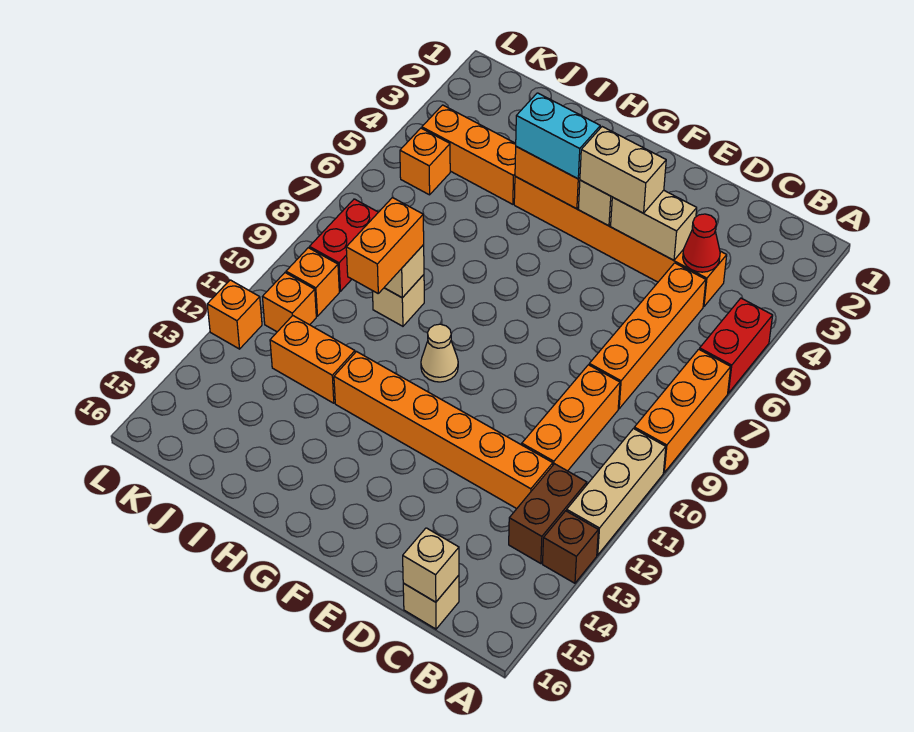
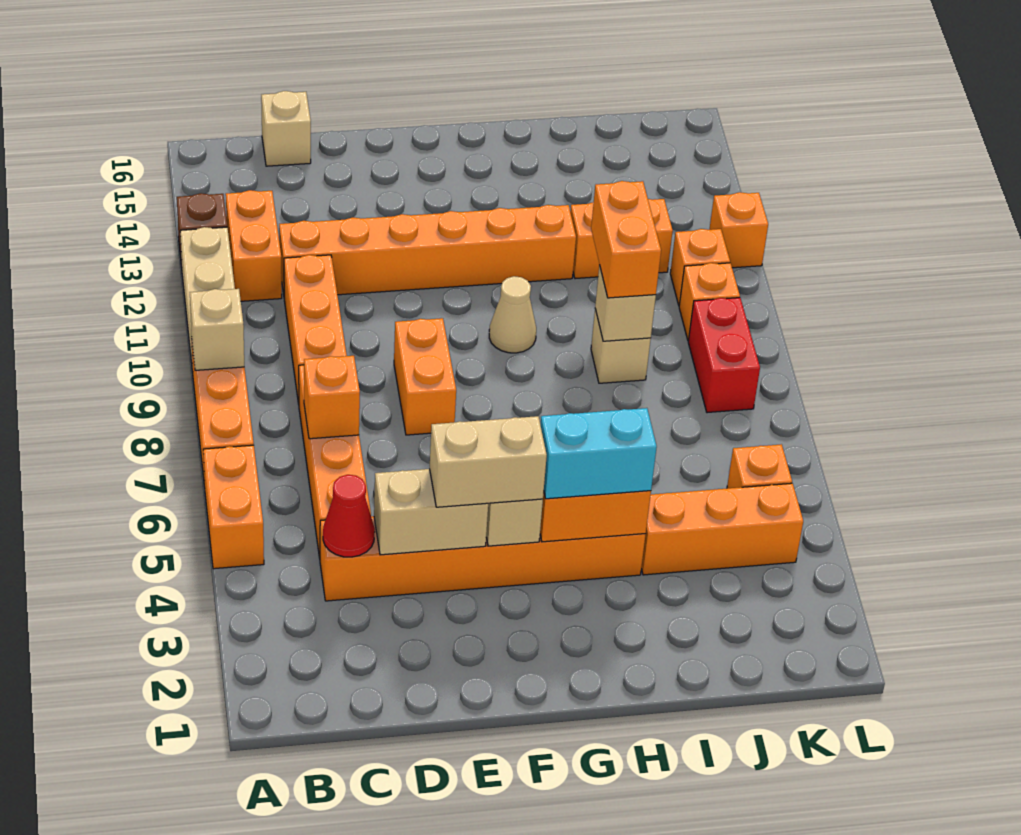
red 1x2 brick [700,298,773,393] -> orange 1x2 brick [203,445,264,569]
brown 1x2 brick [509,464,587,564] -> orange 1x2 brick [226,190,282,301]
none -> orange 1x1 brick [304,356,360,439]
tan 1x1 brick [403,528,459,602] -> tan 1x1 brick moved to [190,289,244,370]
none -> orange 1x2 brick [394,318,456,435]

